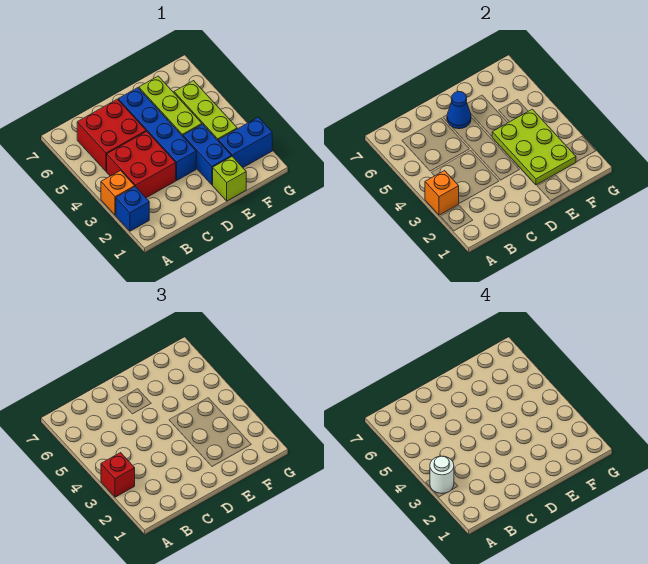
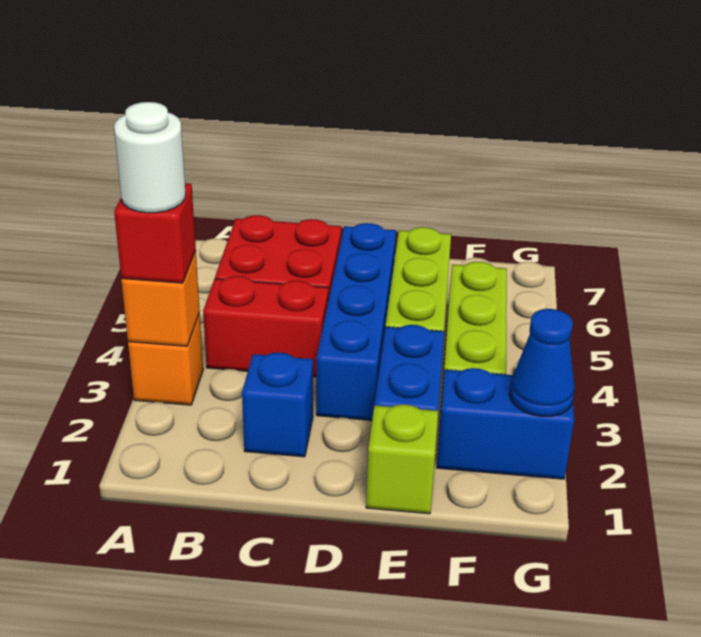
blue 1x1 brick [116,187,149,231] -> blue 1x1 brick moved to [242,352,313,457]
red 2x2 brick [107,131,176,198] -> red 1x2 brick [203,276,328,377]
blue 1x1 cone [447,91,471,129] -> blue 1x1 cone moved to [510,309,575,417]
lime 2x3 plate [492,109,576,185] -> none

